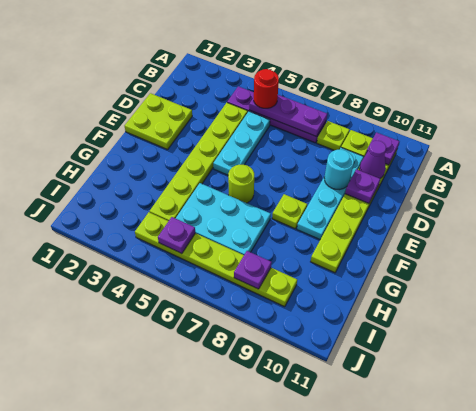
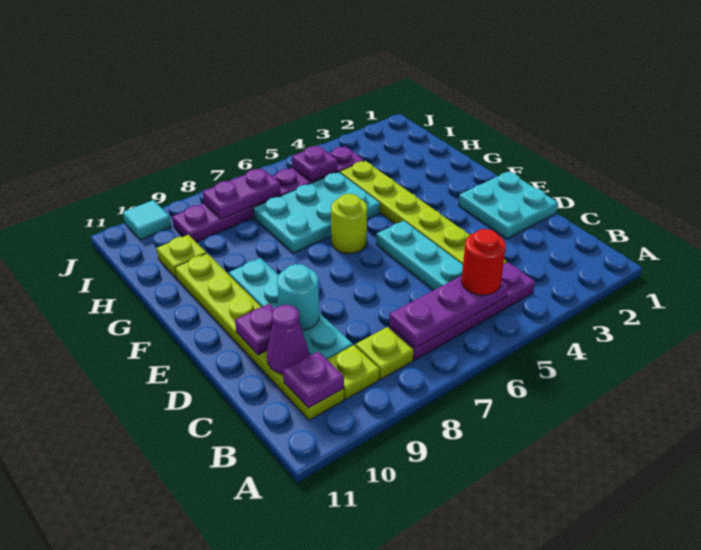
lime 2x2 plate [125,93,192,150] -> cyan 2x2 plate [458,172,558,239]
lime 1x1 plate [272,194,307,229] -> lime 1x1 plate moved to [157,235,206,278]
lime 1x6 plate [135,212,297,307] -> purple 1x6 plate [172,147,364,242]
purple 1x1 plate [234,251,272,289] -> purple 1x2 plate [202,168,281,219]
none -> cyan 1x1 tile [123,200,171,240]

